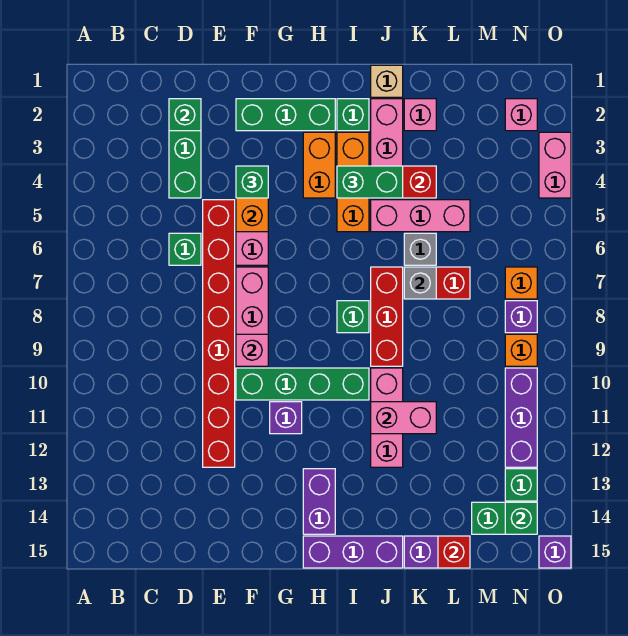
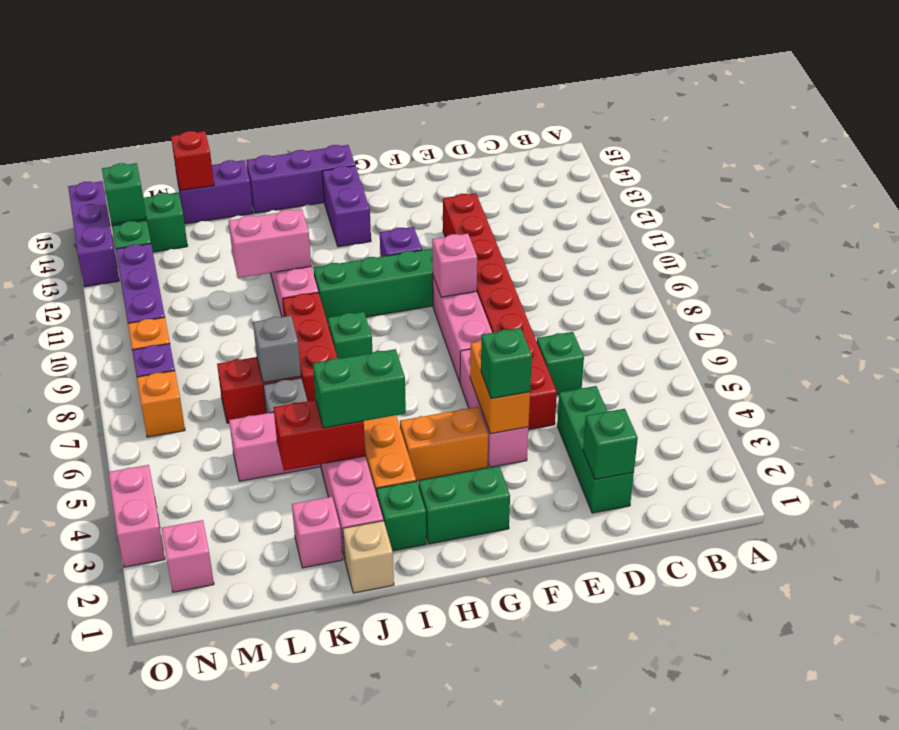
green 1x3 brick [236,99,335,131] -> green 1x2 brick [419,466,510,544]
orange 1x2 brick [303,132,335,198] -> orange 1x2 brick turned to [400,407,488,481]
purple 1x1 brick [539,536,571,568] -> purple 1x3 brick [68,181,119,287]

